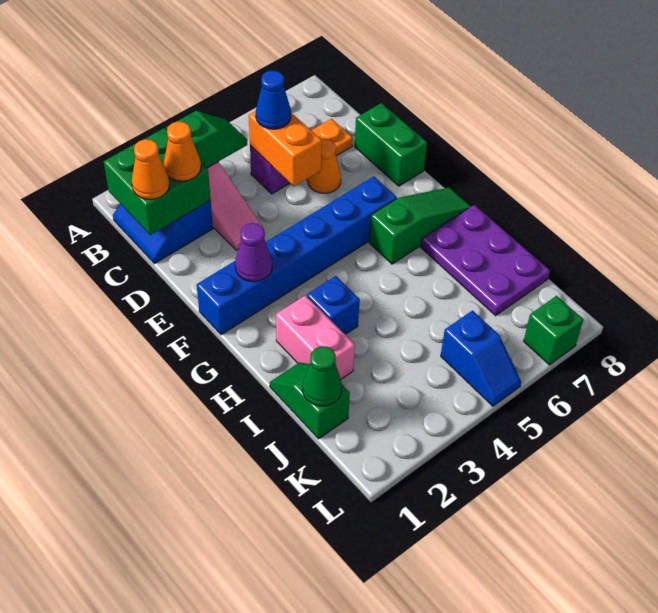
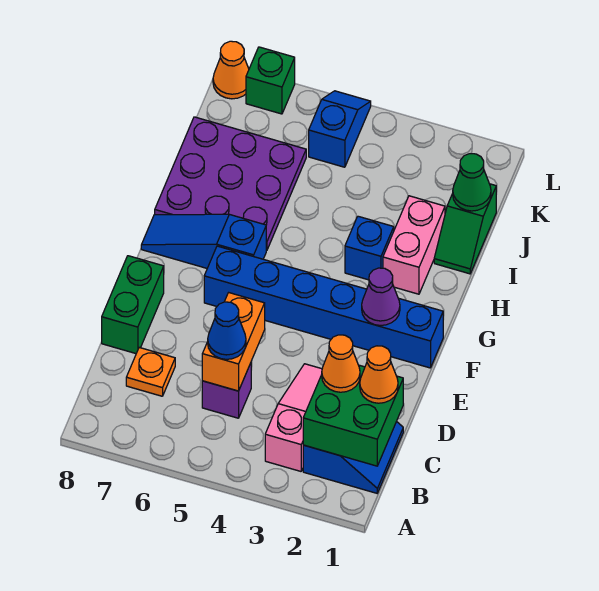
green 1x2 slope [166,111,247,168] -> none
orange 1x1 cone [307,139,341,193] -> orange 1x1 cone moved to [213,41,249,99]
green 1x3 slope [369,187,471,264] -> blue 1x3 slope [141,214,266,268]
purple 2x3 plate [421,205,550,316] -> purple 3x3 plate [155,117,306,250]

